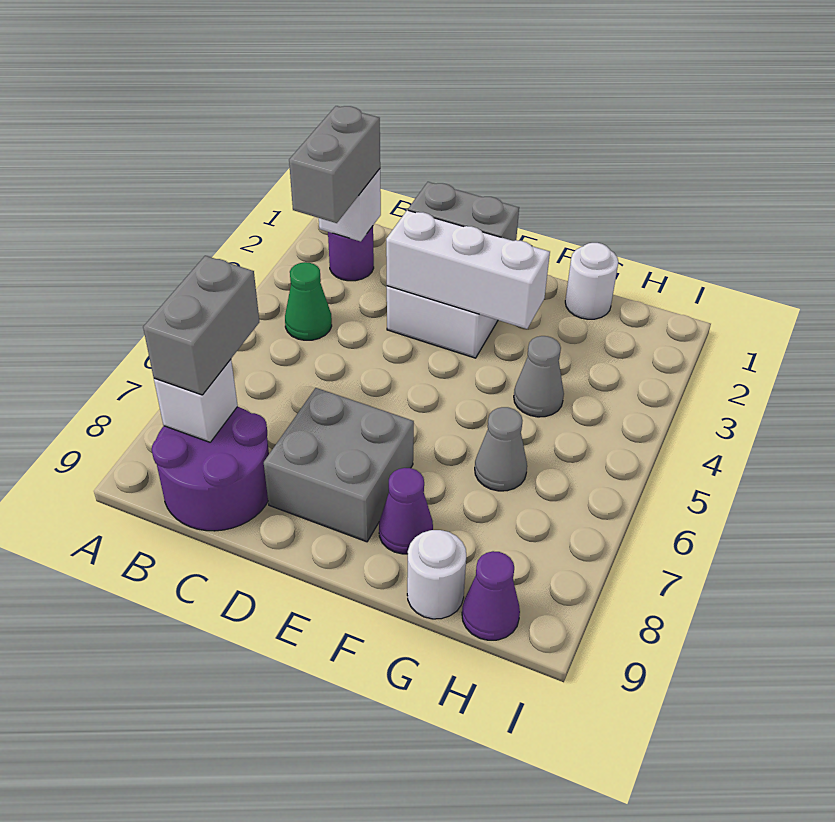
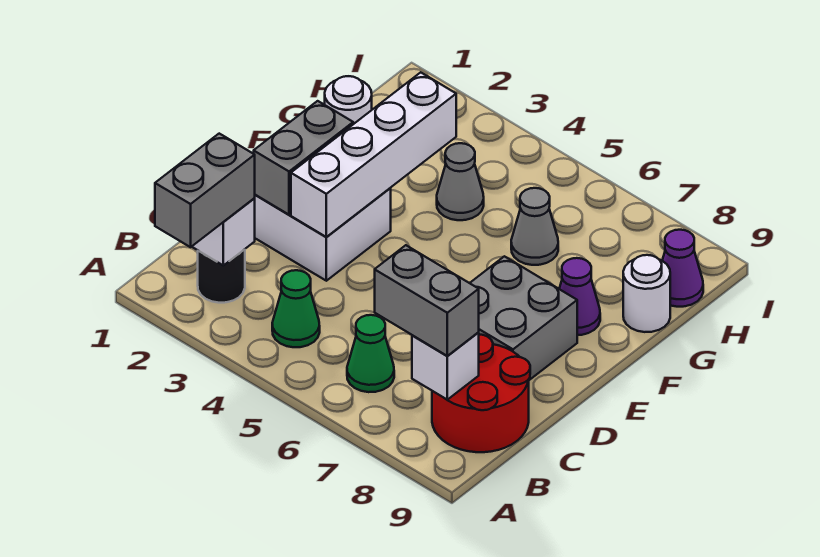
purple 1x1 round brick [328,226,374,281] -> black 1x1 round brick [198,249,245,303]
grey 1x2 brick [289,106,380,223] -> grey 1x2 brick turned to [155,134,255,247]
none -> green 1x1 cone [347,315,394,392]
purple 2x2 round brick [152,407,269,531] -> red 2x2 round brick [432,334,530,452]
white 1x3 brick [386,210,550,329] -> white 1x4 brick [291,72,456,237]

